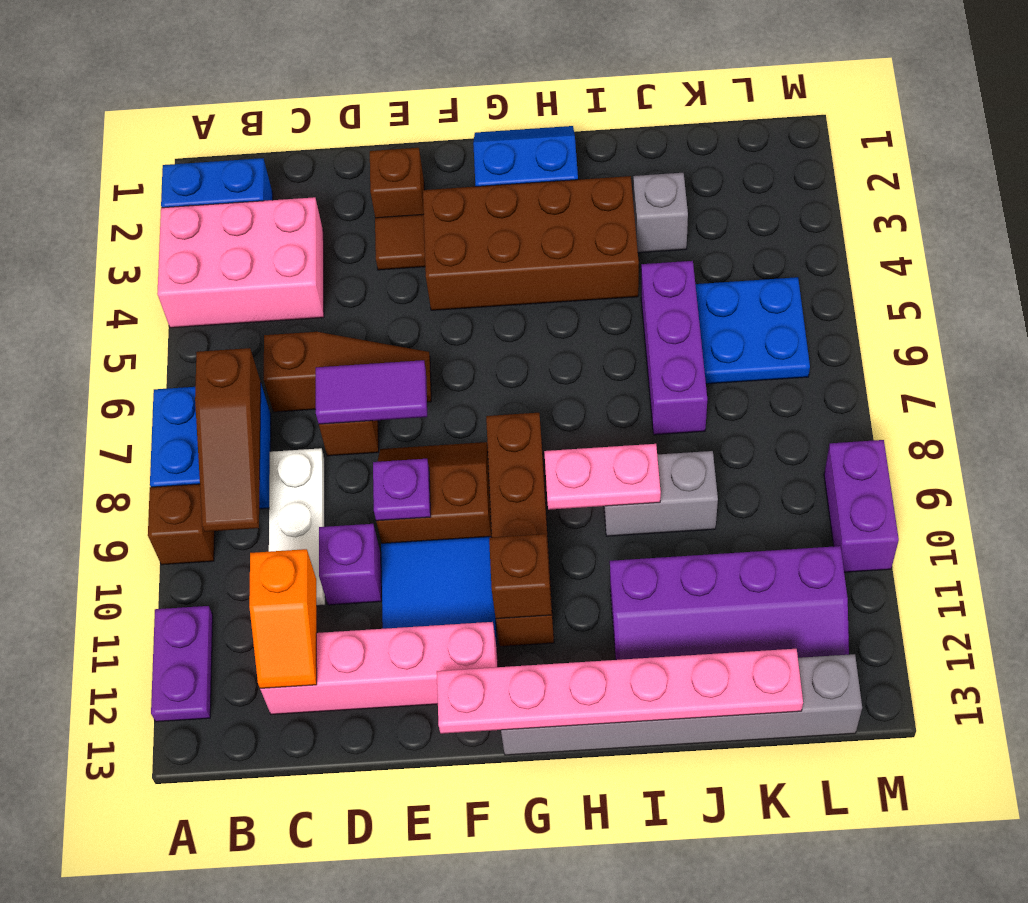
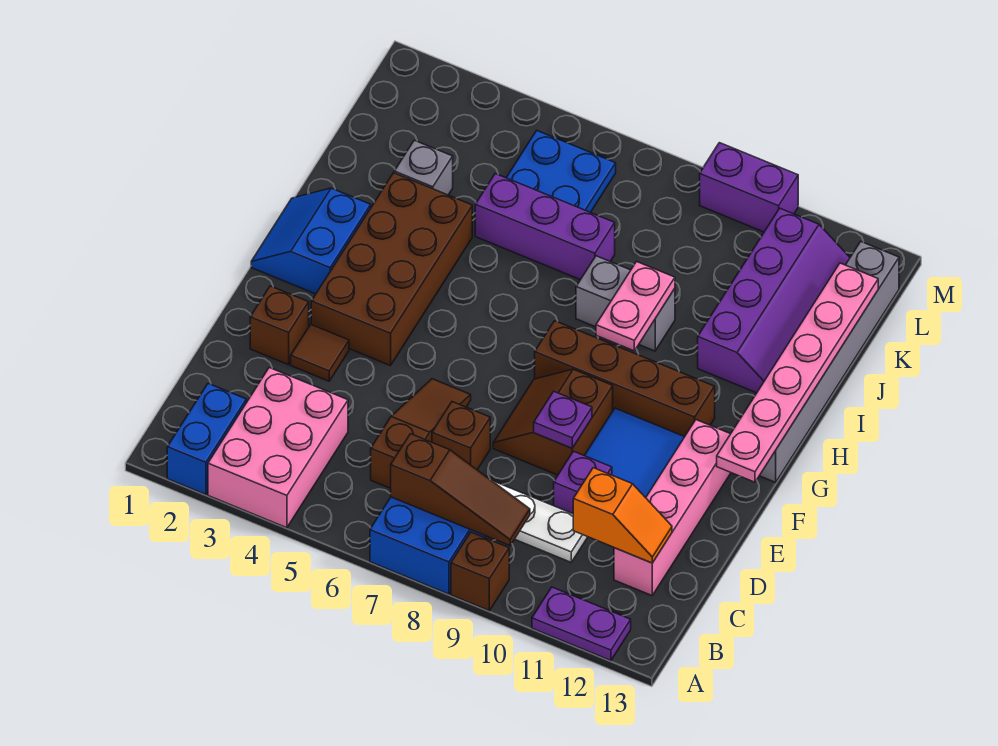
purple 1x2 tile [316,360,427,424] -> none
brown 1x1 brick [489,534,552,619] -> none
grey 1x2 brick [604,451,718,536] -> grey 1x2 brick turned to [576,256,675,351]

